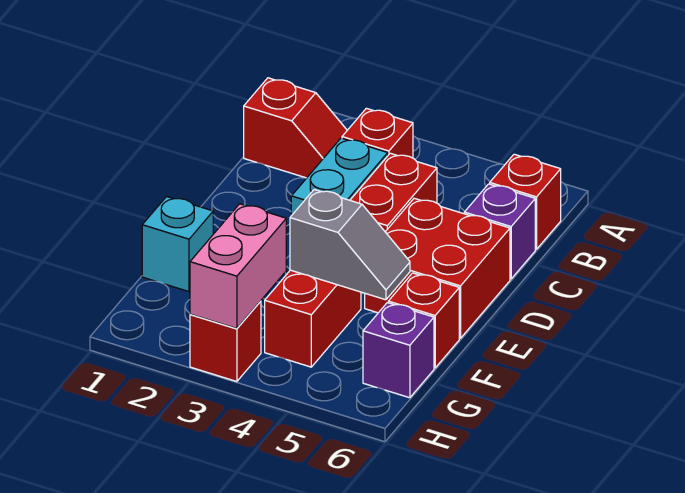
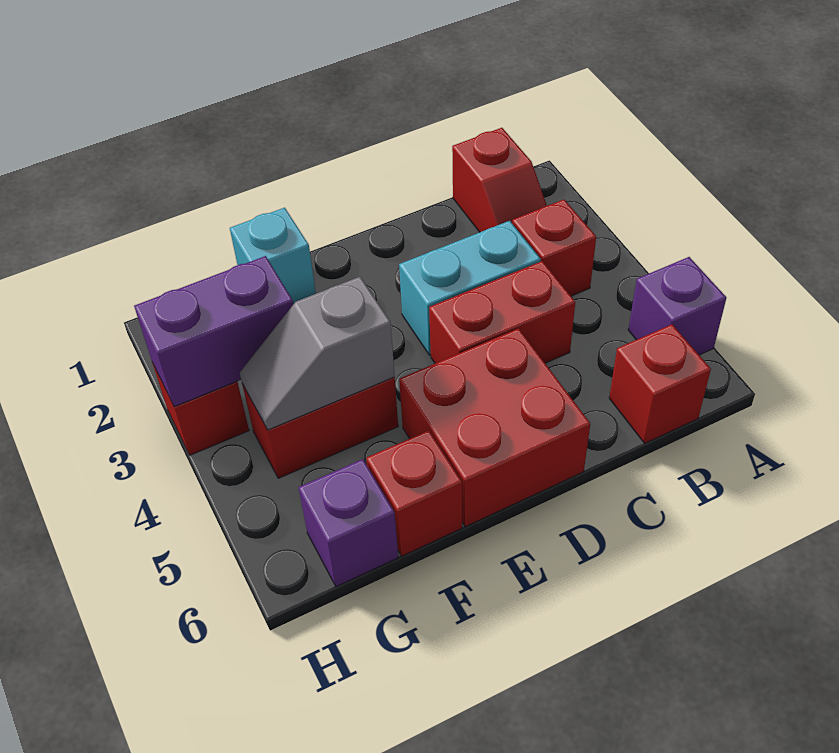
purple 1x1 brick [464,184,535,279] -> purple 1x1 brick moved to [628,257,726,355]
grey 1x2 slope [290,189,410,300] -> grey 1x2 slope turned to [240,277,395,430]
pink 1x2 brick [190,204,286,329] -> purple 1x2 brick [134,256,293,407]

